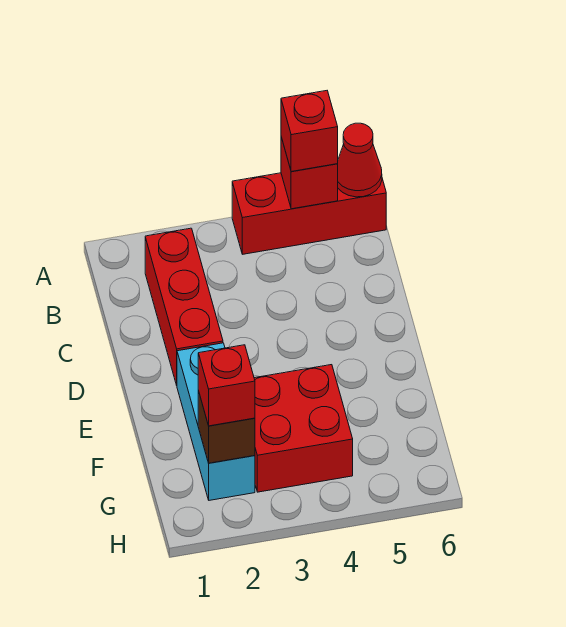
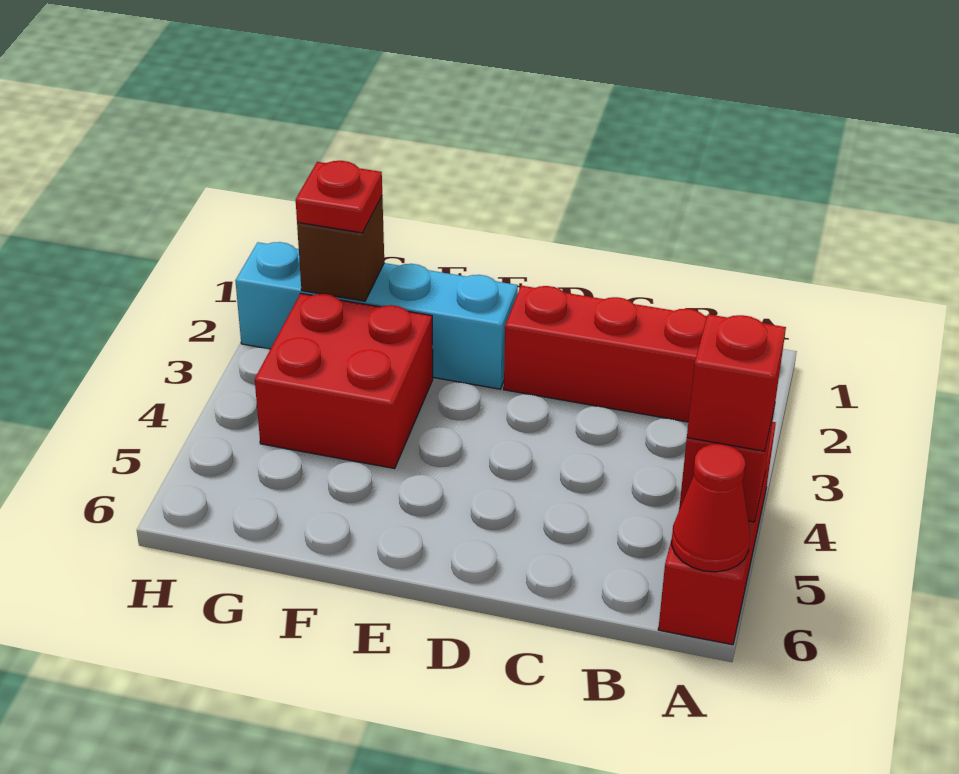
cyan 1x3 brick [177,343,255,500] -> cyan 1x4 brick [235,242,518,389]
red 1x1 brick [198,345,255,426] -> red 1x1 plate [296,161,382,233]

